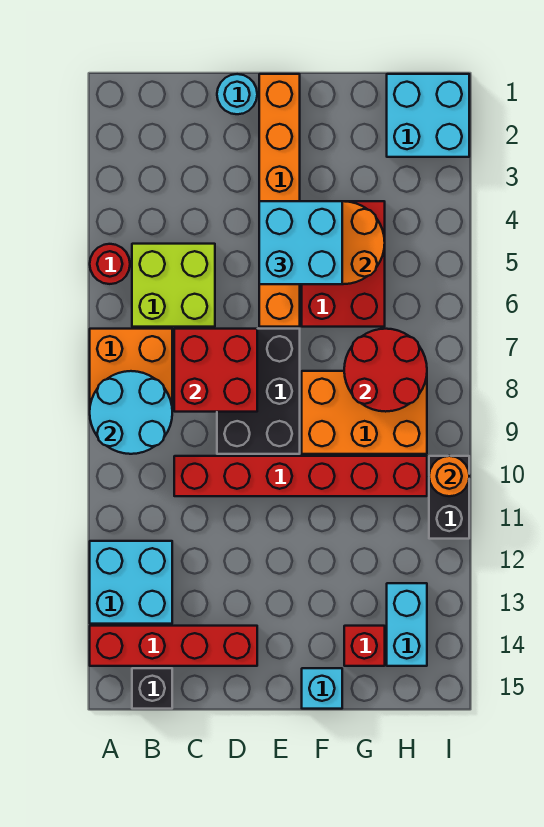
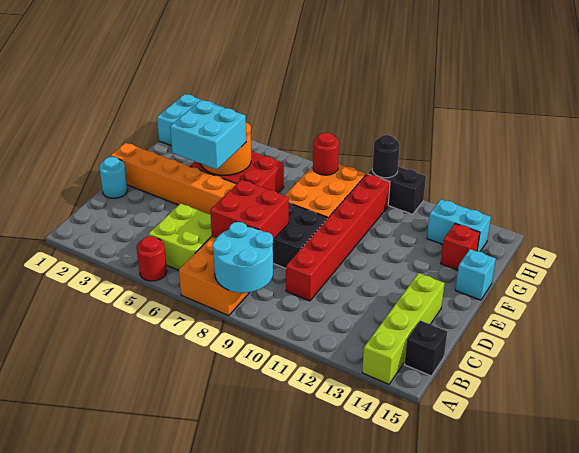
cyan 2x2 brick [90,541,172,624] -> none
red 1x4 brick [90,626,257,666] -> lime 1x4 brick [362,273,445,384]
red 2x2 round brick [344,329,427,412] -> red 1x1 round brick [313,133,339,175]
orange 1x1 round brick [429,456,469,496] -> black 1x1 round brick [372,135,400,178]

